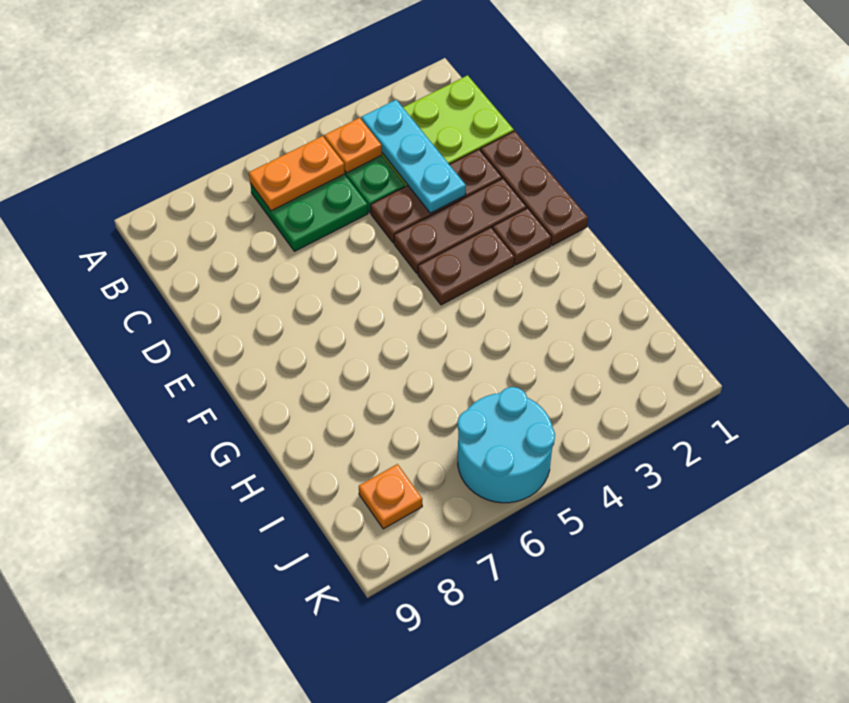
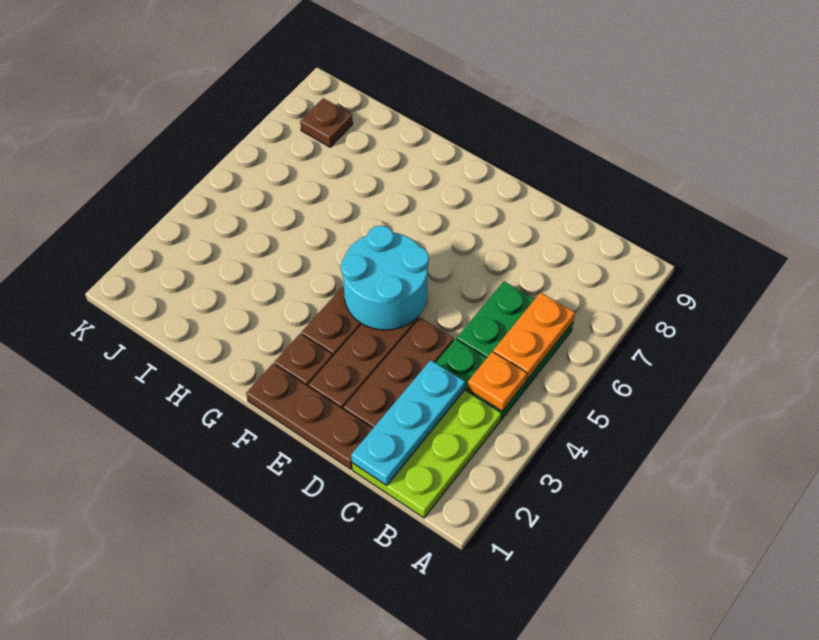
cyan 1x3 plate [362,100,466,213] -> cyan 1x3 plate turned to [351,360,465,486]
cyan 2x2 round brick [458,387,555,503] -> cyan 2x2 round brick moved to [341,226,429,330]
orange 1x1 plate [359,464,422,529] -> brown 1x1 plate [300,98,353,147]

